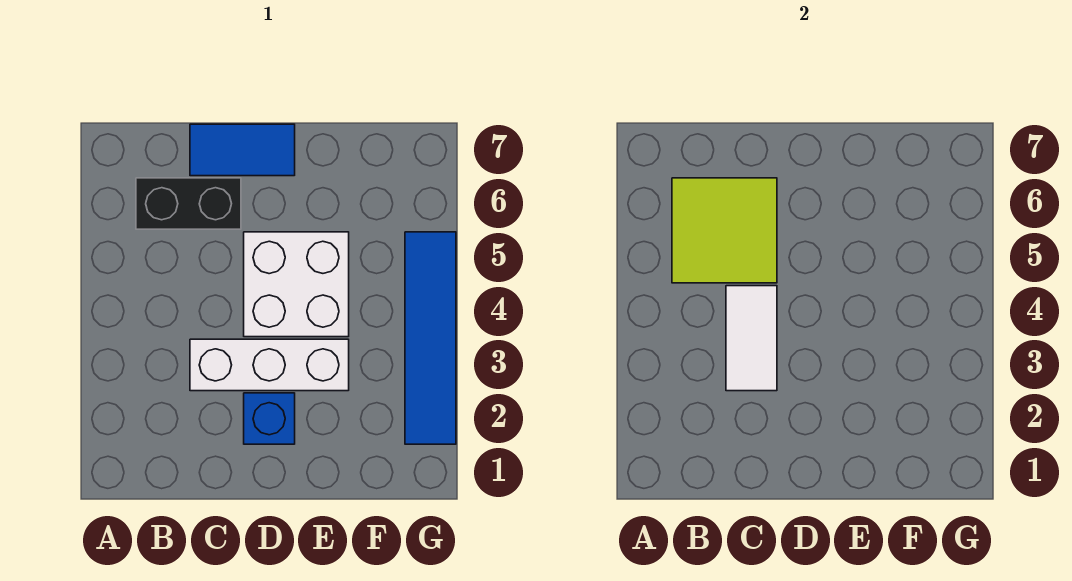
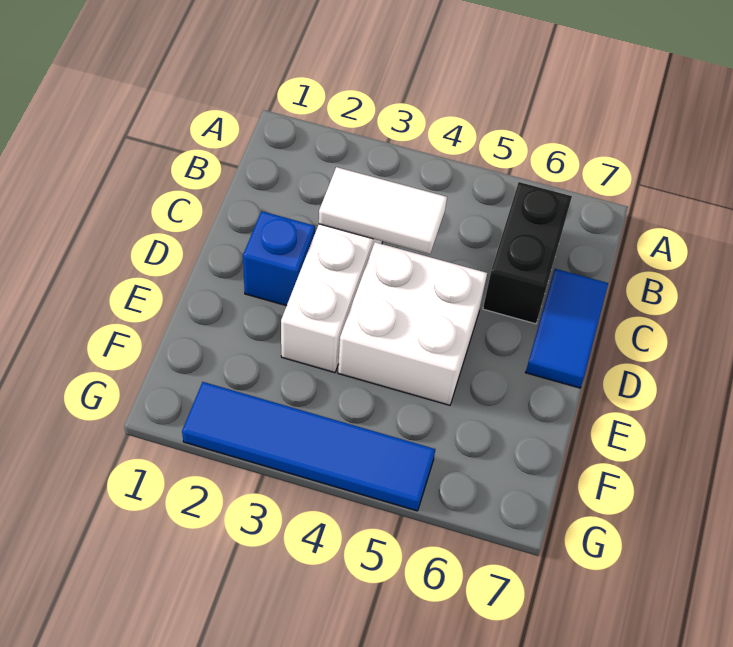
lime 2x2 tile [672,178,777,283] -> none

